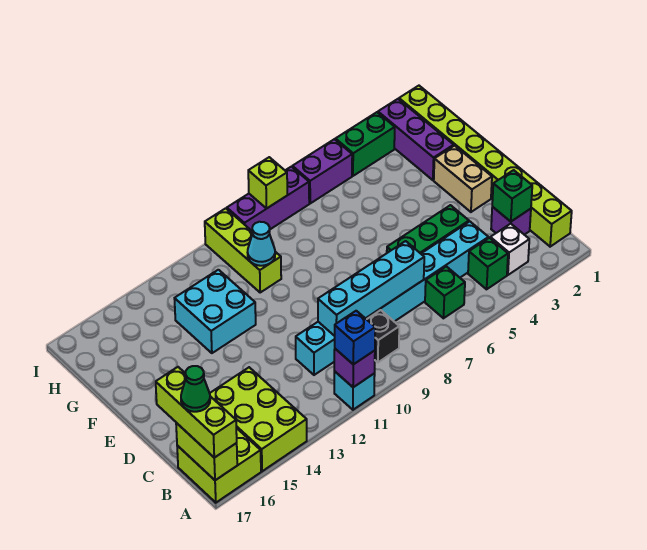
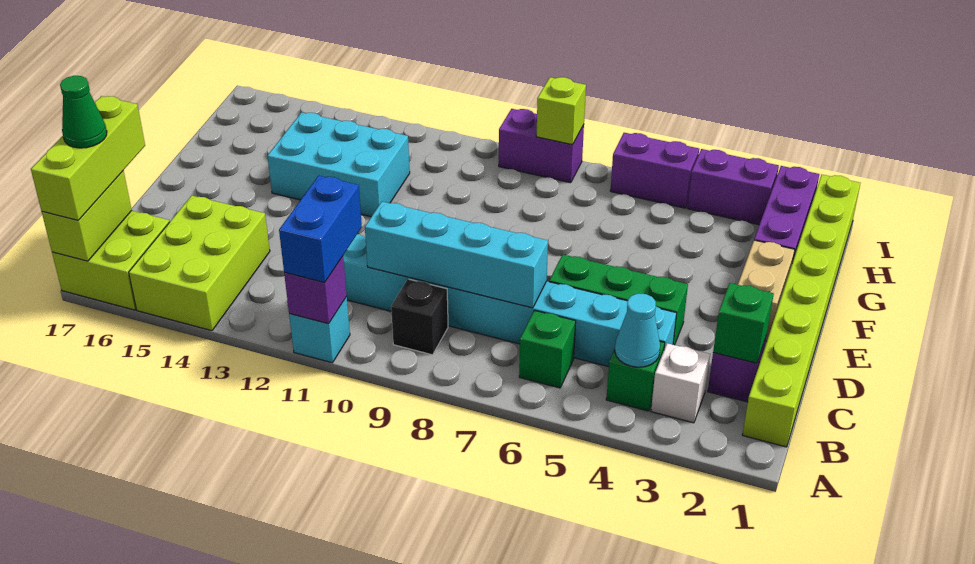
blue 1x1 brick [335,311,375,364] -> blue 1x2 brick [279,176,362,282]
cyan 2x2 brick [174,270,256,353] -> cyan 2x3 brick [267,112,410,217]
lime 1x3 brick [205,208,281,292] -> none
cyan 1x1 cone [248,222,275,266] -> cyan 1x1 cone moved to [615,293,660,367]
green 1x2 brick [335,112,395,176] -> purple 1x2 brick [688,149,779,225]
purple 1x3 brick [227,167,309,231] -> purple 1x2 brick [499,109,584,183]

